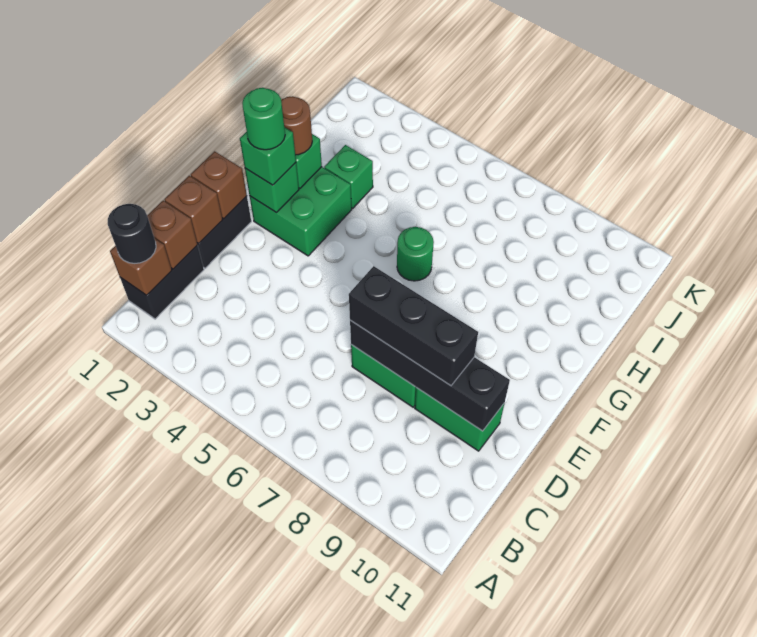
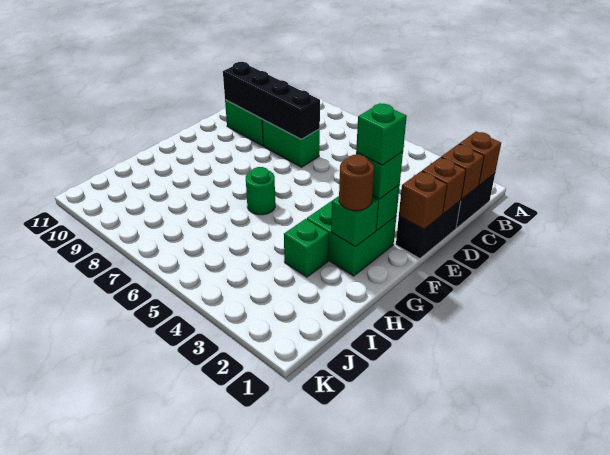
black 1x1 round brick [108,204,156,263] -> none
black 1x3 brick [349,266,478,386] -> none
green 1x1 round brick [242,88,285,150] -> green 1x1 brick [356,104,407,165]

